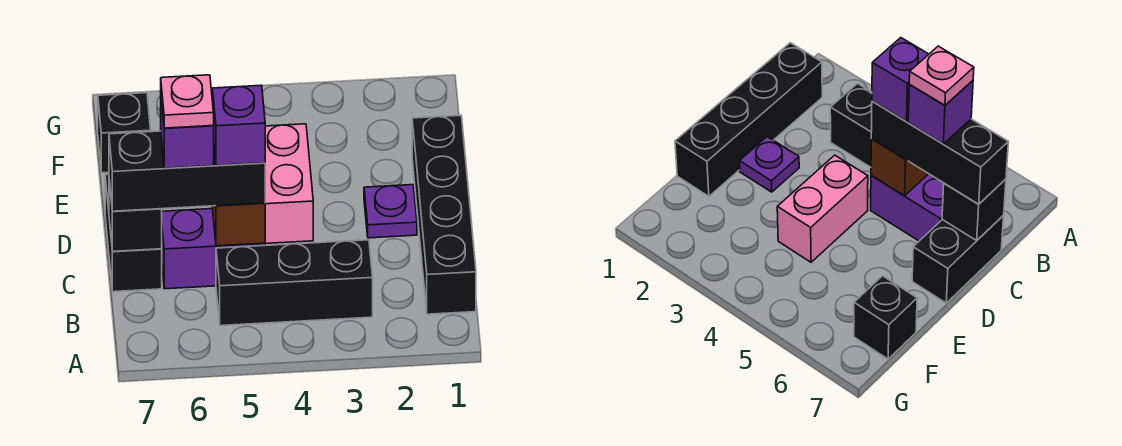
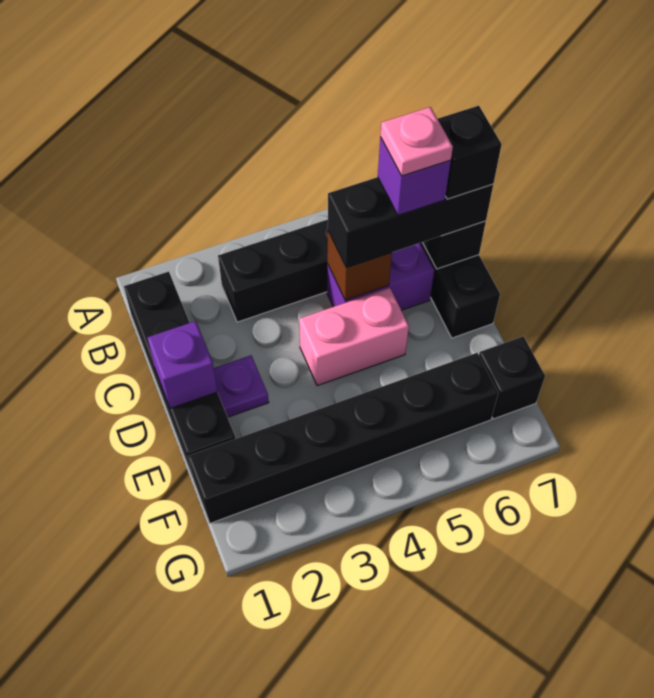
purple 1x1 brick [212,85,265,166] -> purple 1x1 brick moved to [147,321,217,409]
none -> black 1x1 brick [438,106,502,199]
pink 1x2 brick [265,124,313,244] -> pink 1x2 brick turned to [299,288,409,386]
none -> black 1x6 brick [188,353,498,523]

